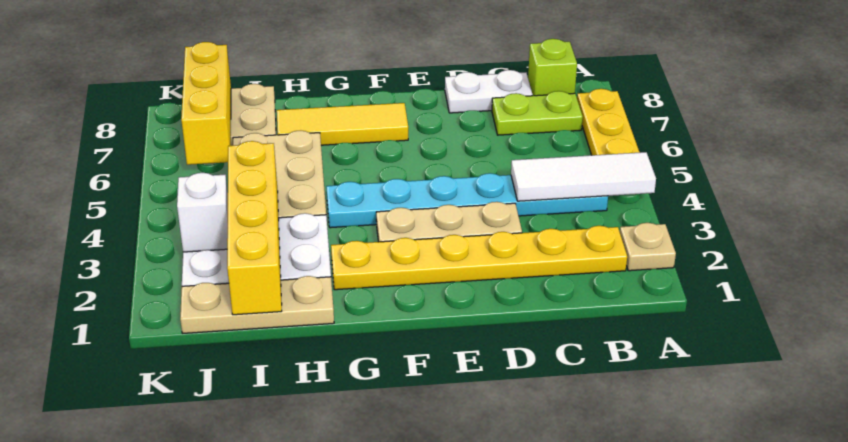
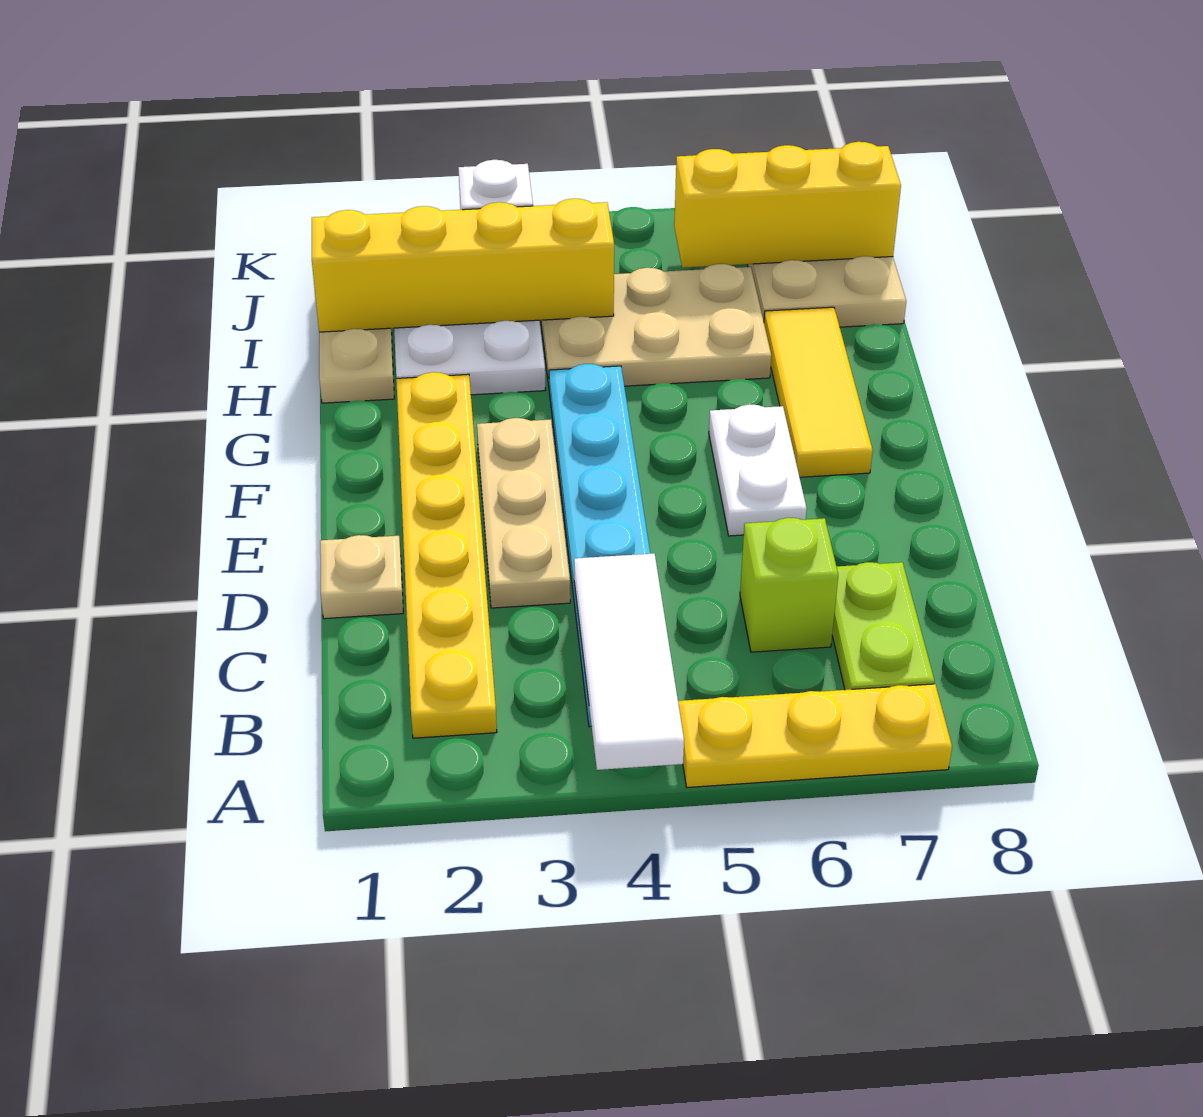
tan 1x1 plate [620,223,676,271] -> tan 1x1 plate moved to [320,535,403,619]
lime 1x1 brick [528,39,577,96] -> lime 1x1 brick moved to [740,518,838,652]
white 1x2 plate [445,70,533,113] -> white 1x2 plate moved to [709,404,807,536]

